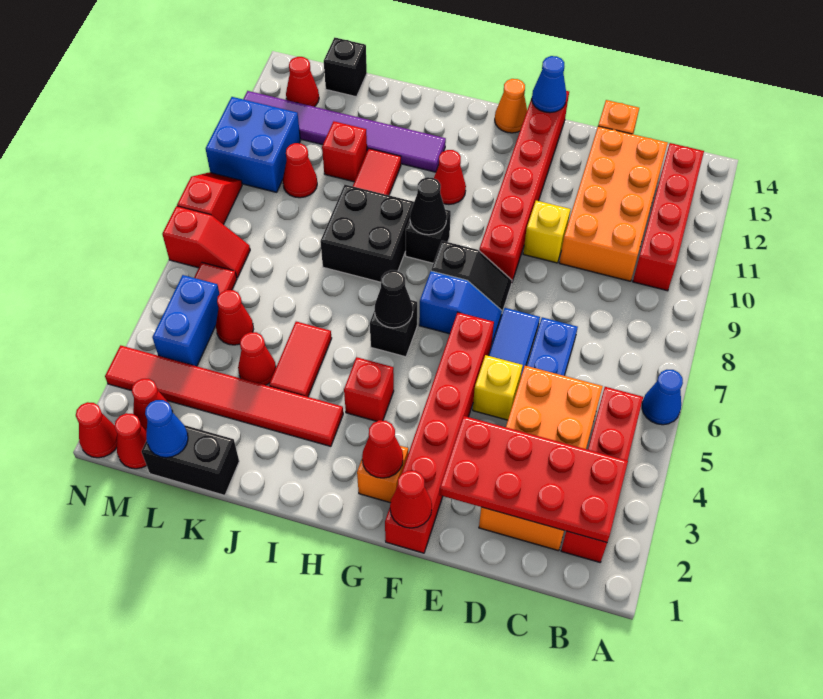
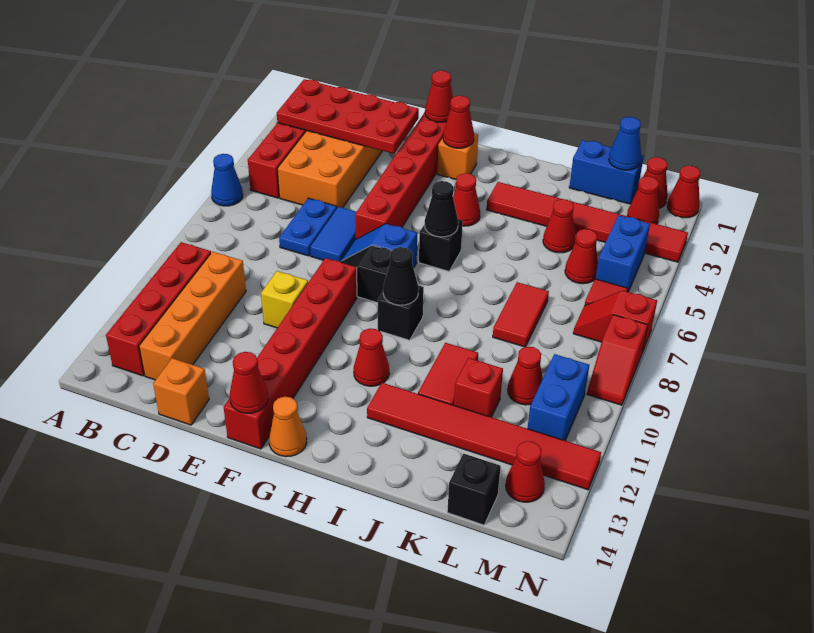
orange 2x4 brick [559,126,668,281] -> orange 1x4 brick [139,252,246,380]
yellow 1x1 brick [473,355,523,420] -> none
blue 1x1 cone [532,56,567,113] -> red 1x1 cone [230,352,268,413]
red 1x1 brick [344,357,394,421] -> red 1x1 cone [453,173,480,226]
black 2x2 brick [320,185,414,282] -> none
purple 1x6 tile [243,91,446,172] -> red 1x6 tile [367,383,601,490]
red 1x2 tile [269,322,332,397] -> red 1x2 tile moved to [493,282,549,347]
black 1x2 brick [142,425,239,495] -> blue 1x2 brick [569,140,644,204]
blue 2x2 brick [206,97,300,192] -> blue 1x2 brick [527,354,589,441]

